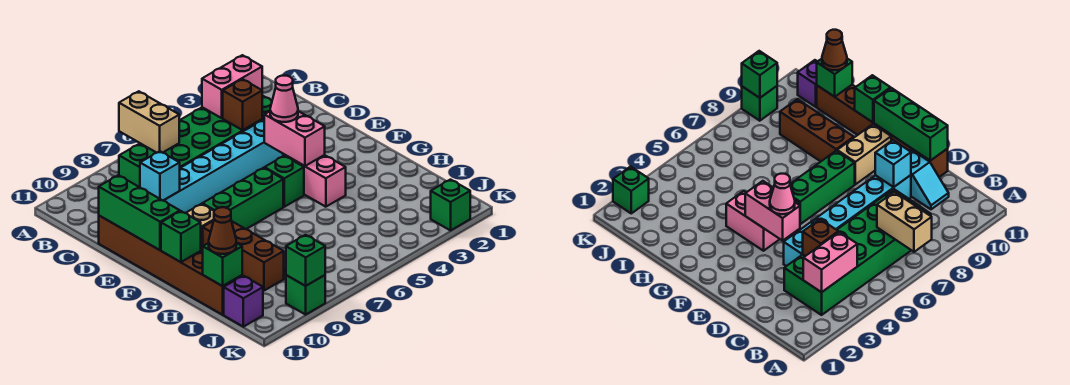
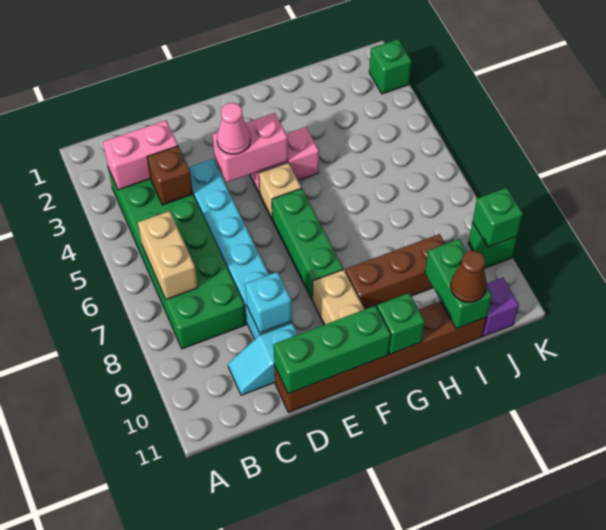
tan 1x2 brick [119,91,179,153] -> tan 1x2 brick turned to [138,211,198,299]
pink 1x2 brick [202,55,262,118] -> pink 1x2 brick turned to [103,120,178,190]
green 1x1 brick [265,156,304,207] -> tan 1x1 brick [259,163,301,220]
green 1x1 brick [203,243,242,286] -> green 1x2 brick [425,239,492,329]

